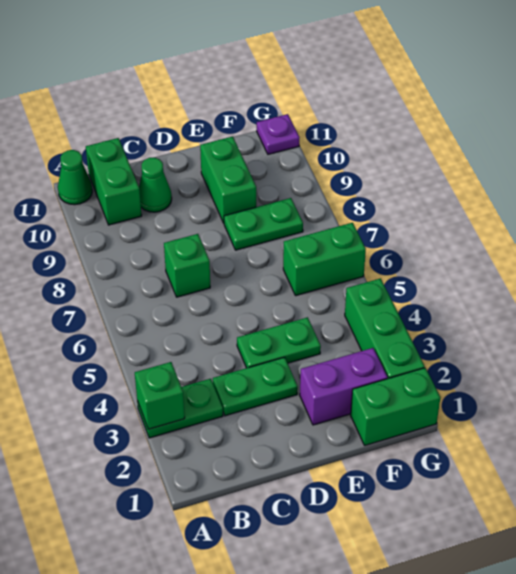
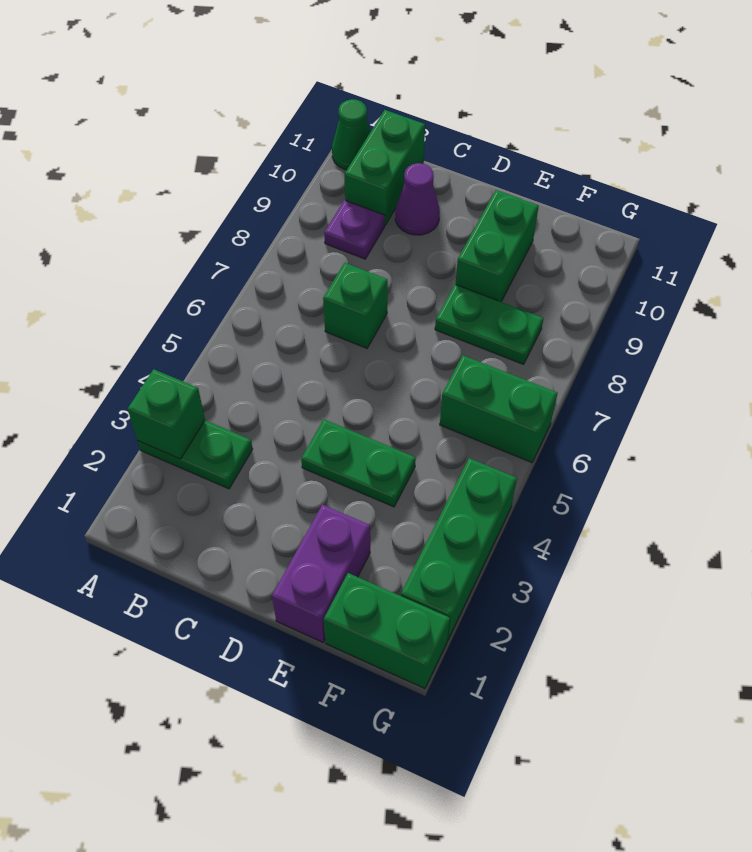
green 1x2 plate [213,357,298,416] -> none
green 1x1 cone [139,158,172,212] -> purple 1x1 cone [395,163,440,235]
purple 1x2 brick [300,348,388,425] -> purple 1x2 brick turned to [272,505,370,642]
purple 1x1 plate [257,114,300,154] -> purple 1x1 plate moved to [324,200,385,259]

